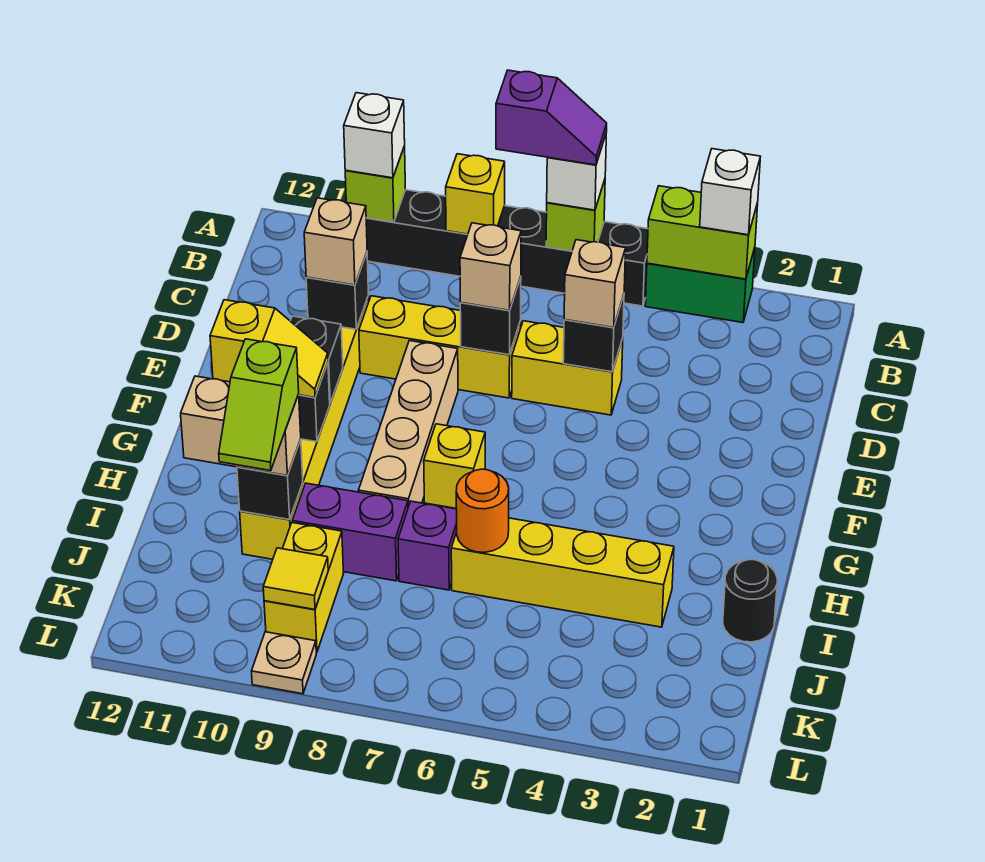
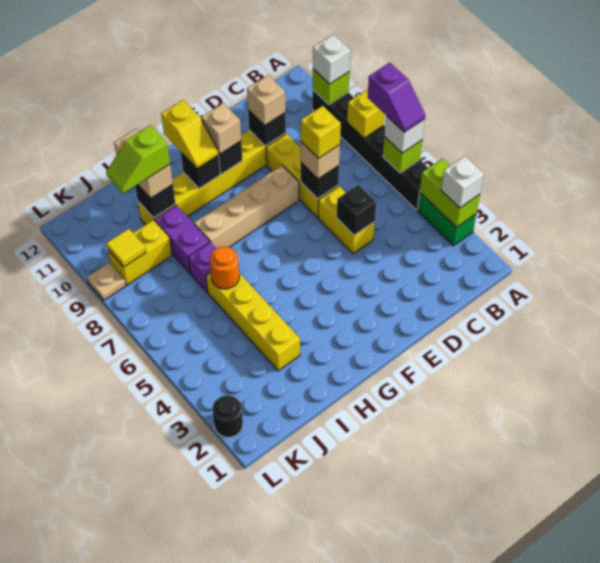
tan 1x1 brick [564,240,626,328] -> tan 1x1 brick moved to [202,103,241,154]
yellow 1x1 brick [424,424,485,509] -> yellow 1x1 brick moved to [301,106,341,159]
black 1x1 round brick [723,560,777,642] -> black 1x1 round brick moved to [212,395,243,437]

